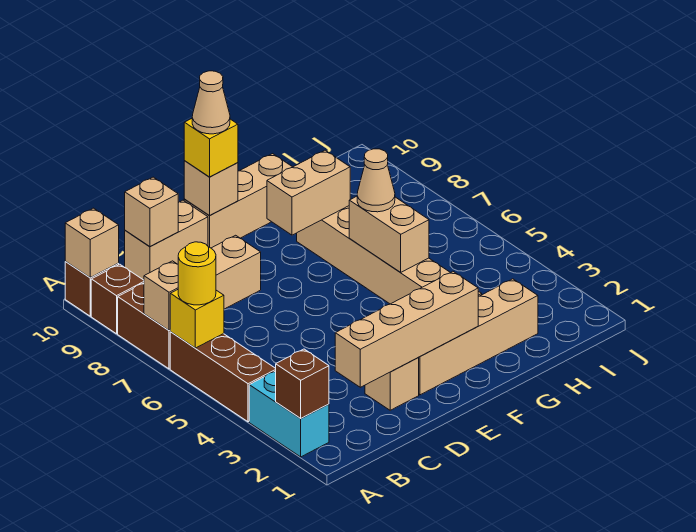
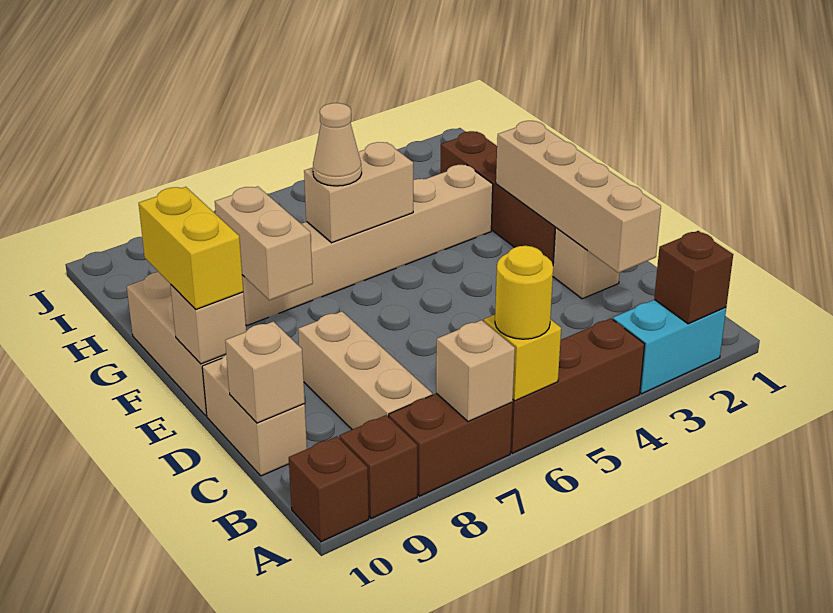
tan 1x1 brick [65,208,119,277] -> none
tan 1x4 brick [418,279,538,395] -> brown 1x4 brick [441,131,556,264]
yellow 1x1 brick [184,119,238,177] -> yellow 1x2 brick [139,187,243,309]
tan 1x1 cone [192,71,230,134] -> none

